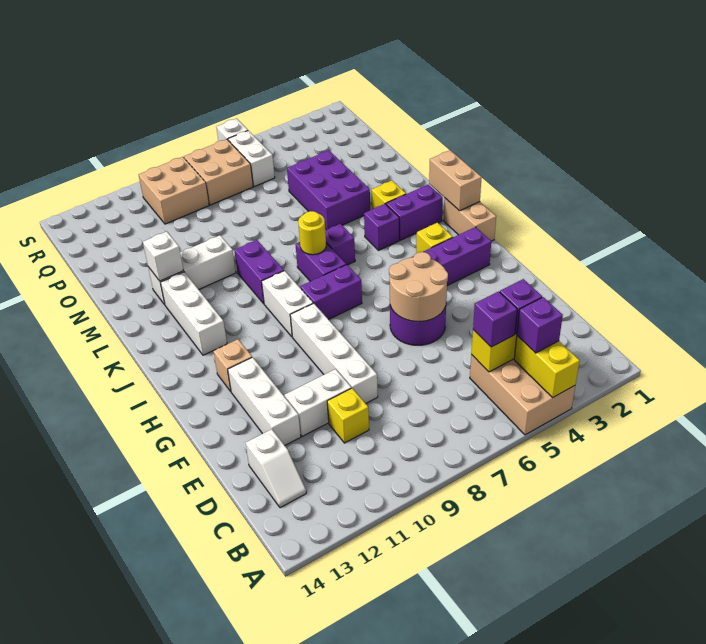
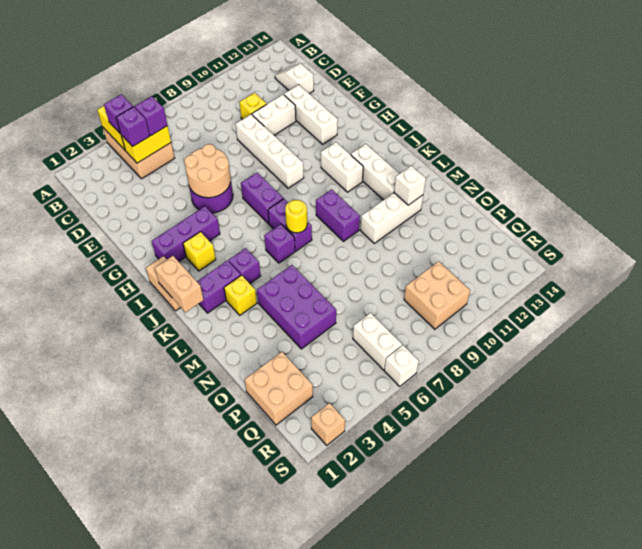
tan 1x1 brick [213,339,252,391] -> tan 1x1 brick moved to [311,403,345,445]
purple 1x2 brick [300,265,362,320] -> purple 1x2 brick turned to [241,173,284,224]
white 1x2 brick [262,271,313,337] -> white 1x2 brick moved to [321,142,363,192]
tan 2x2 brick [184,139,253,205] -> tan 2x2 brick moved to [244,352,313,425]

